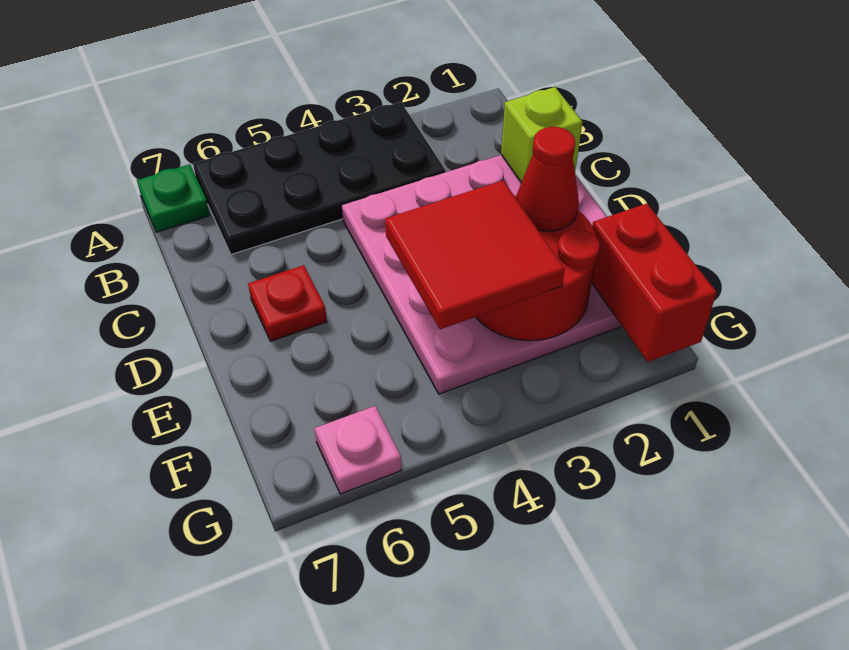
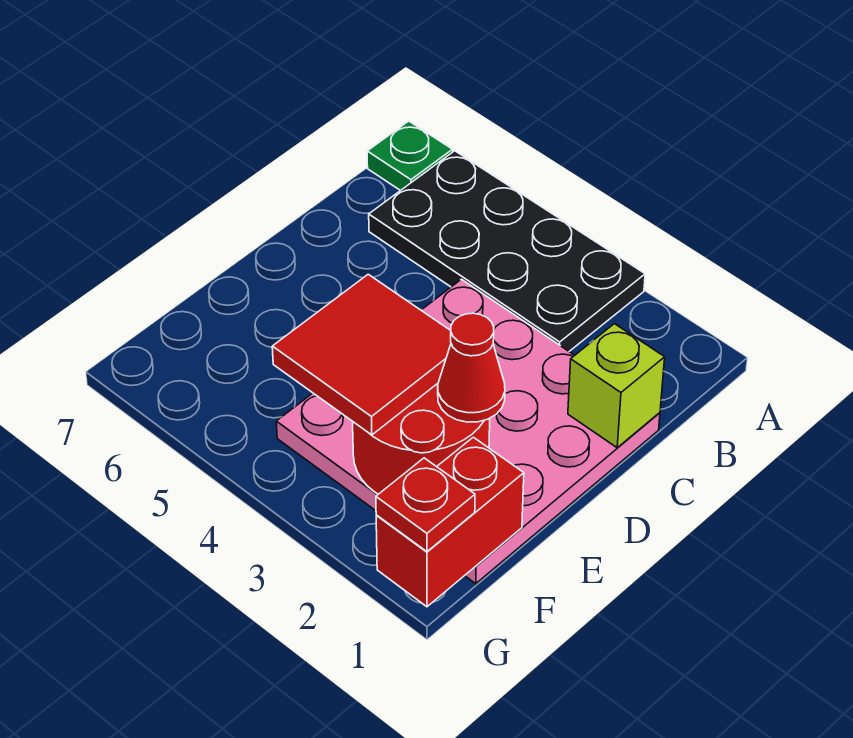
red 1x1 plate [248,265,327,341] -> red 1x1 plate moved to [376,458,475,552]
pink 1x1 plate [315,406,401,494] -> none

